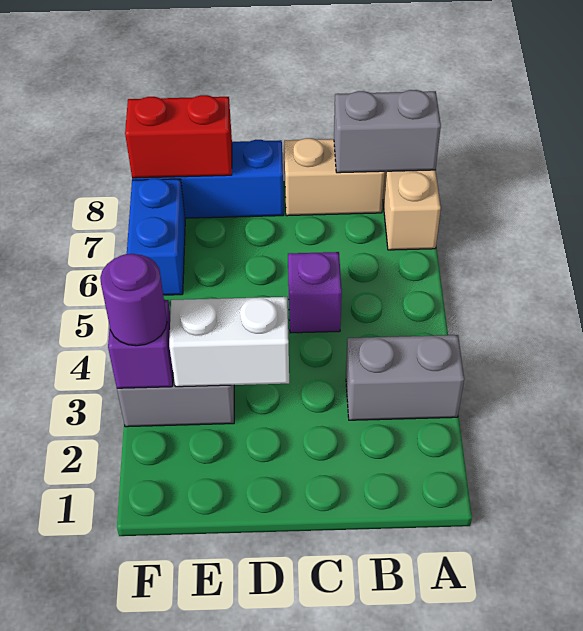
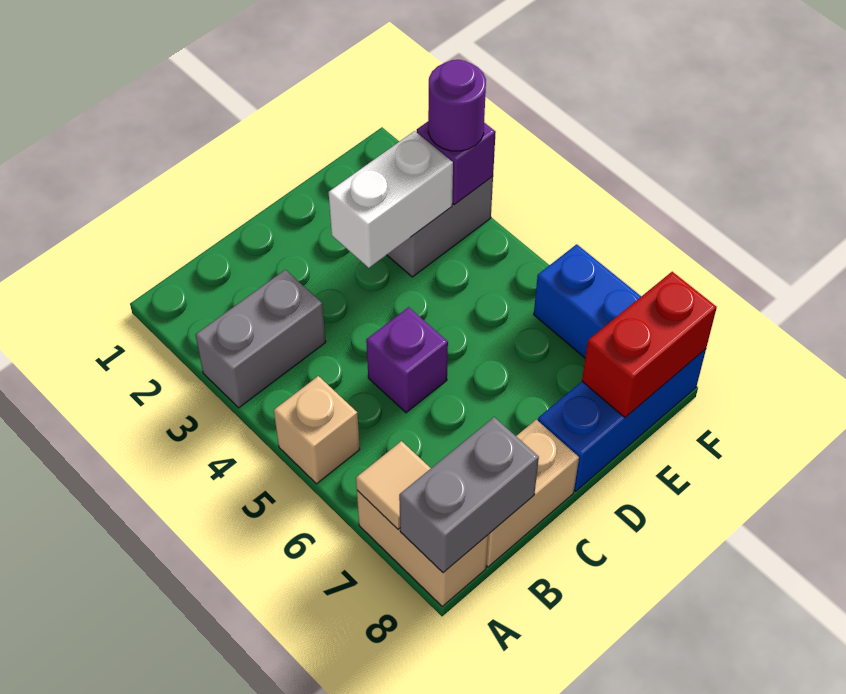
none -> tan 1x1 brick [274,376,360,484]
none -> tan 1x1 tile [356,441,431,529]

